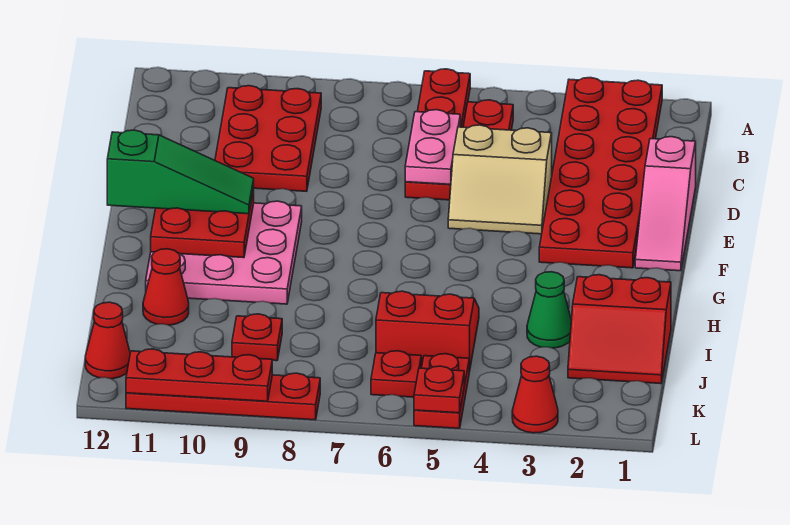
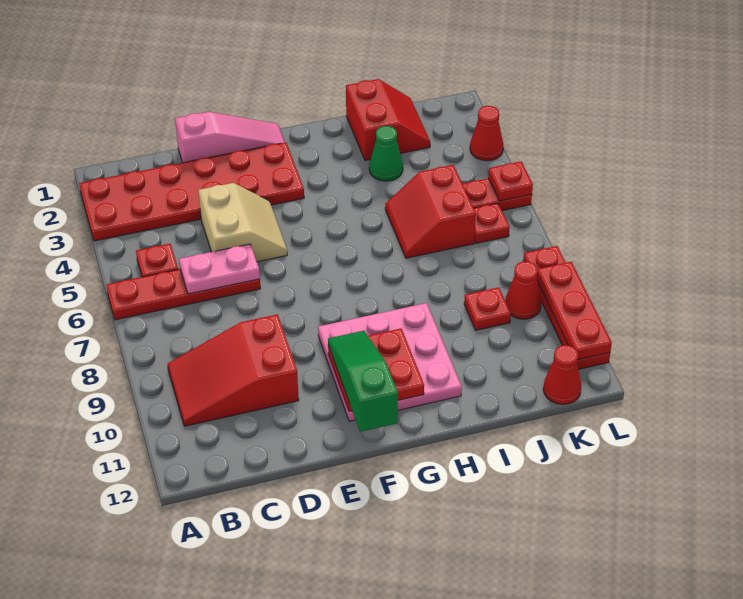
red 2x3 plate [215,86,321,191] -> red 2x3 slope [168,314,299,426]
red 1x1 cone [143,249,189,325] -> red 1x1 cone moved to [505,261,541,319]

